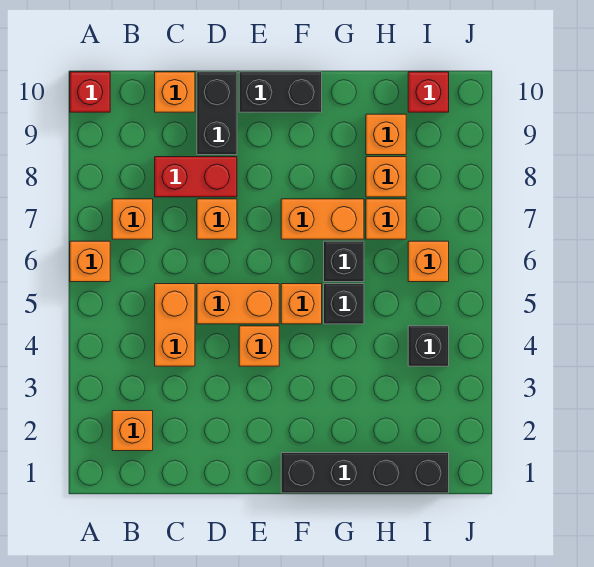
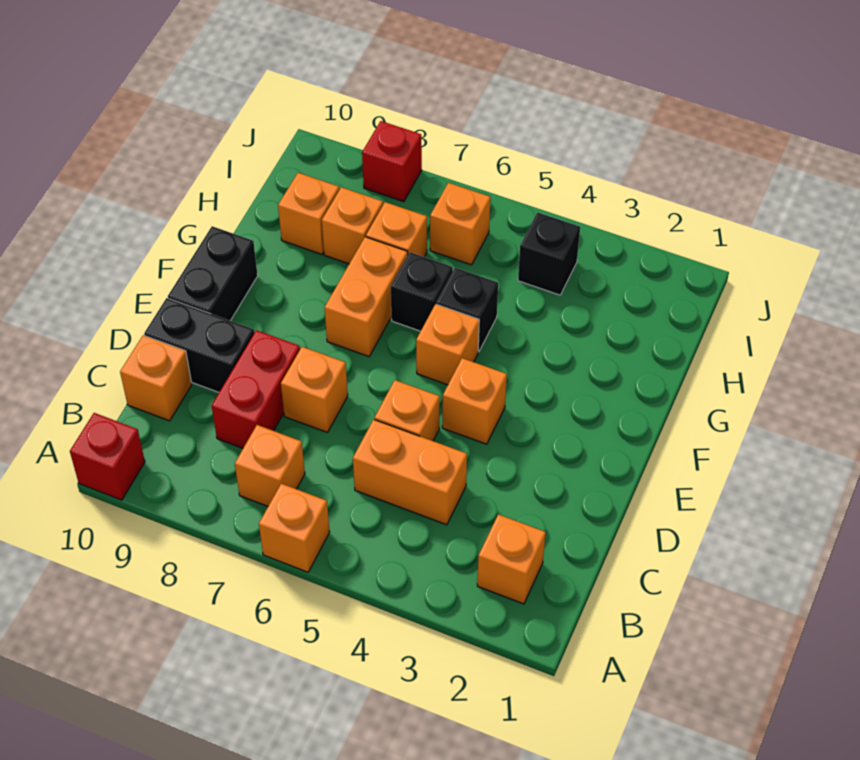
orange 1x2 brick [197,284,279,324] -> orange 1x1 brick [374,380,440,441]
black 1x4 brick [281,453,449,493] -> none
red 1x1 brick [408,72,449,112] -> red 1x1 brick moved to [362,121,422,202]

